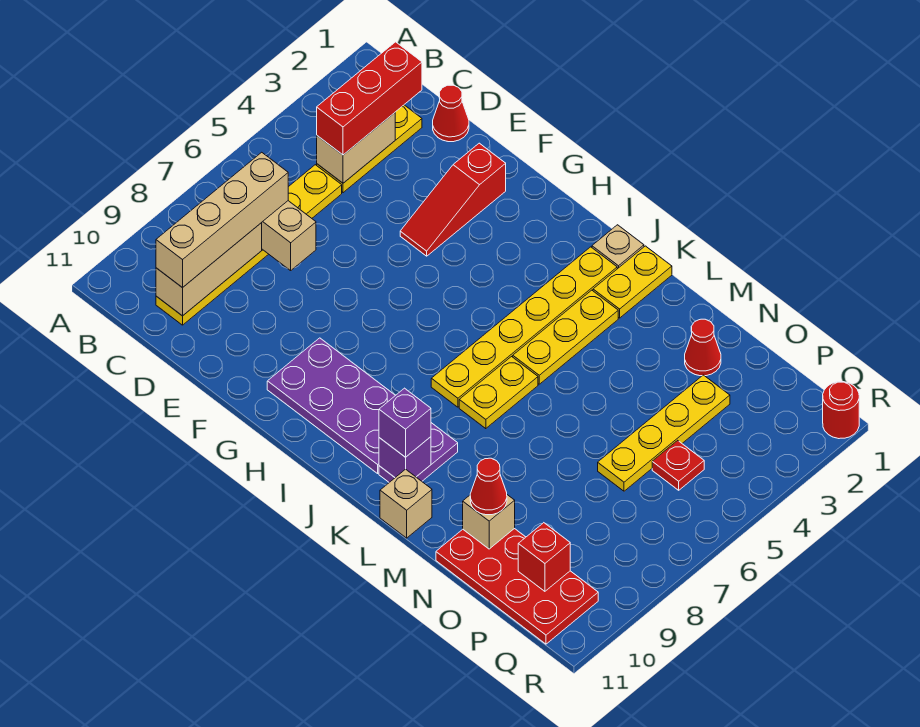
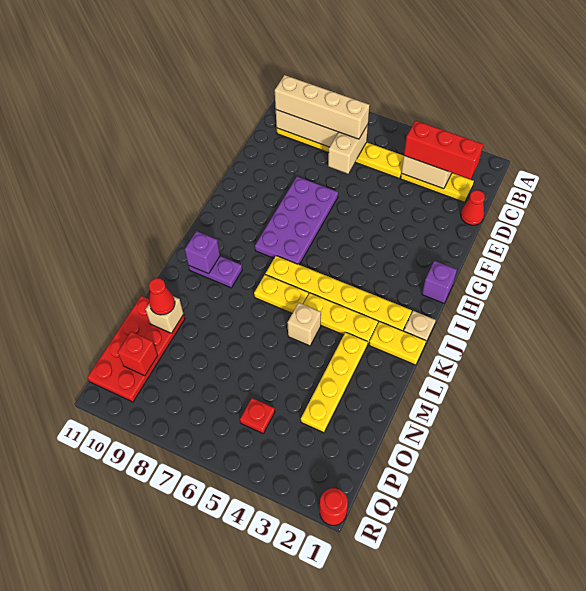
red 1x3 slope [400,143,506,256] -> none
purple 2x4 plate [267,338,395,473] -> purple 2x4 plate moved to [255,177,338,265]
purple 1x1 brick [379,388,431,457] -> purple 1x1 brick moved to [422,261,457,303]
tan 1x1 brick [380,469,432,538] -> tan 1x1 brick moved to [287,303,321,346]
red 1x1 cone [685,319,721,376] -> none
yellow 1x4 plate [598,375,730,491] -> yellow 1x4 plate turned to [301,332,368,433]

